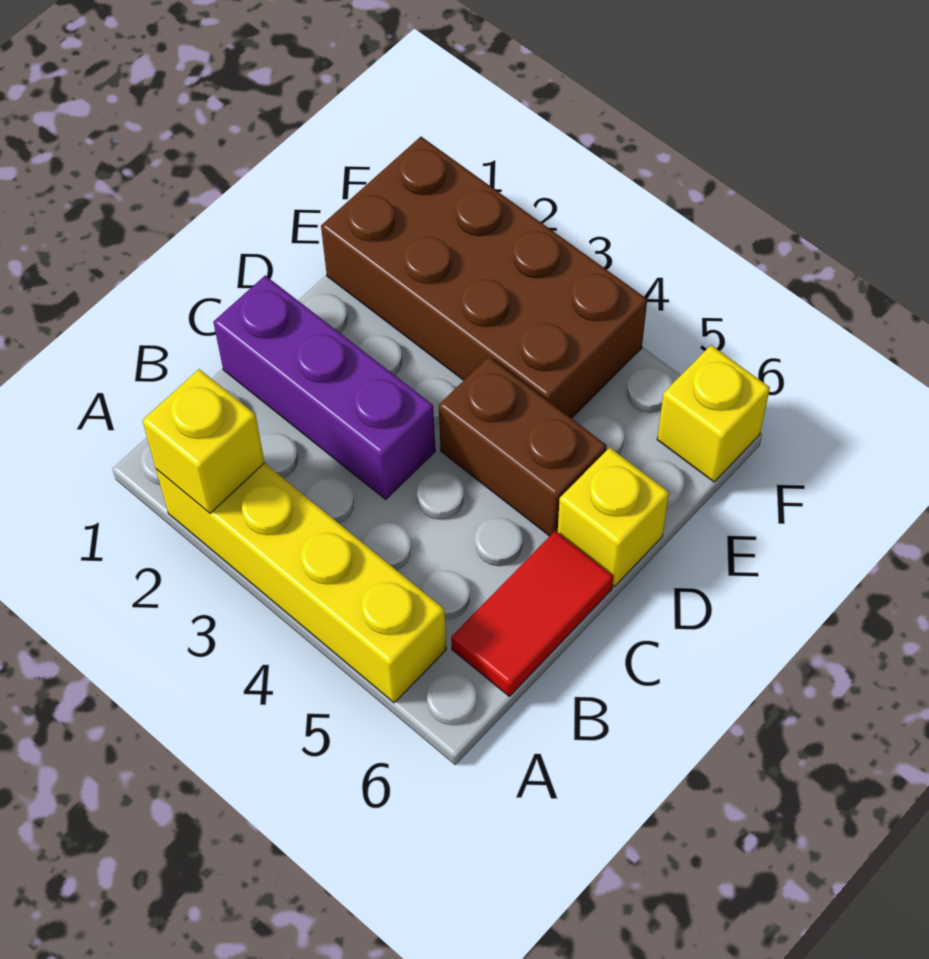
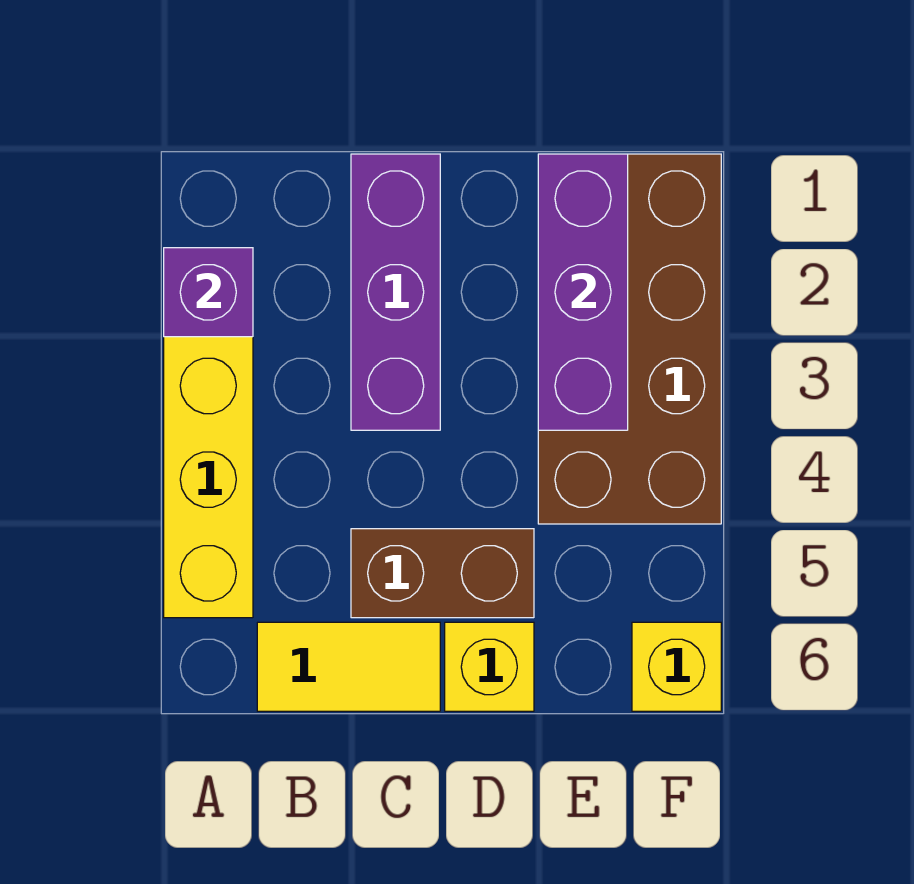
yellow 1x1 brick [142,369,265,513] -> purple 1x1 brick [164,248,253,337]
red 1x2 tile [451,531,613,696] -> yellow 1x2 tile [257,622,440,711]
brown 1x2 brick [439,357,607,536] -> brown 1x2 brick turned to [351,529,534,618]
none -> purple 1x3 brick [538,154,628,430]

